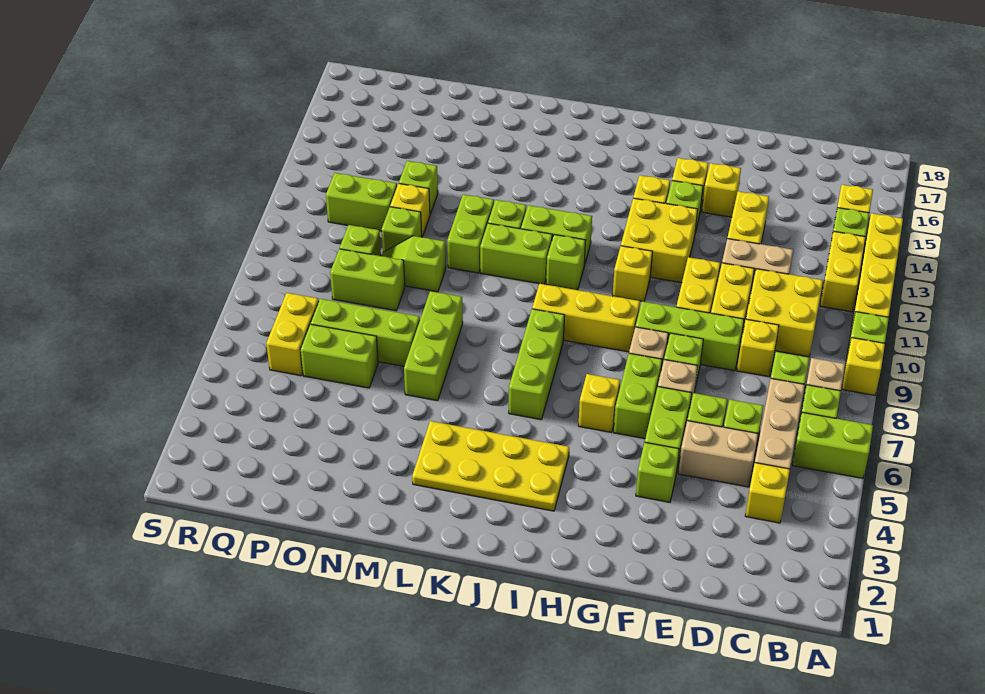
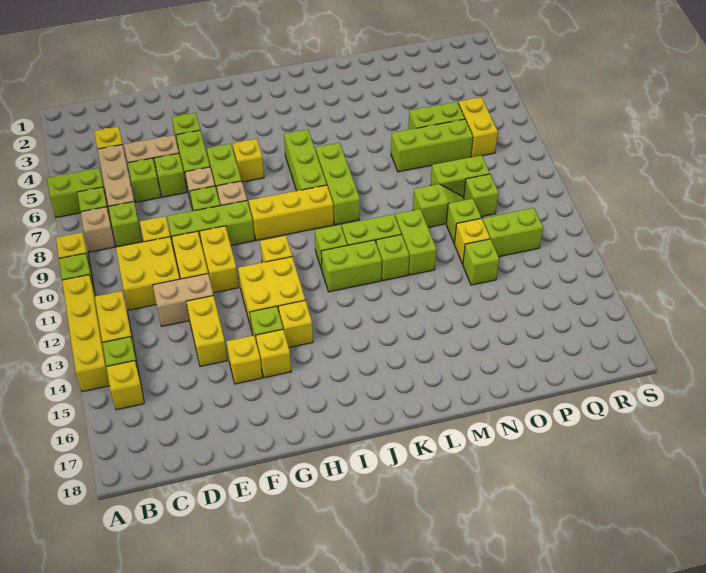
yellow 2x4 plate [412,421,569,511] -> none
lime 1x3 brick [404,291,463,401] -> lime 1x3 brick moved to [316,143,360,225]

